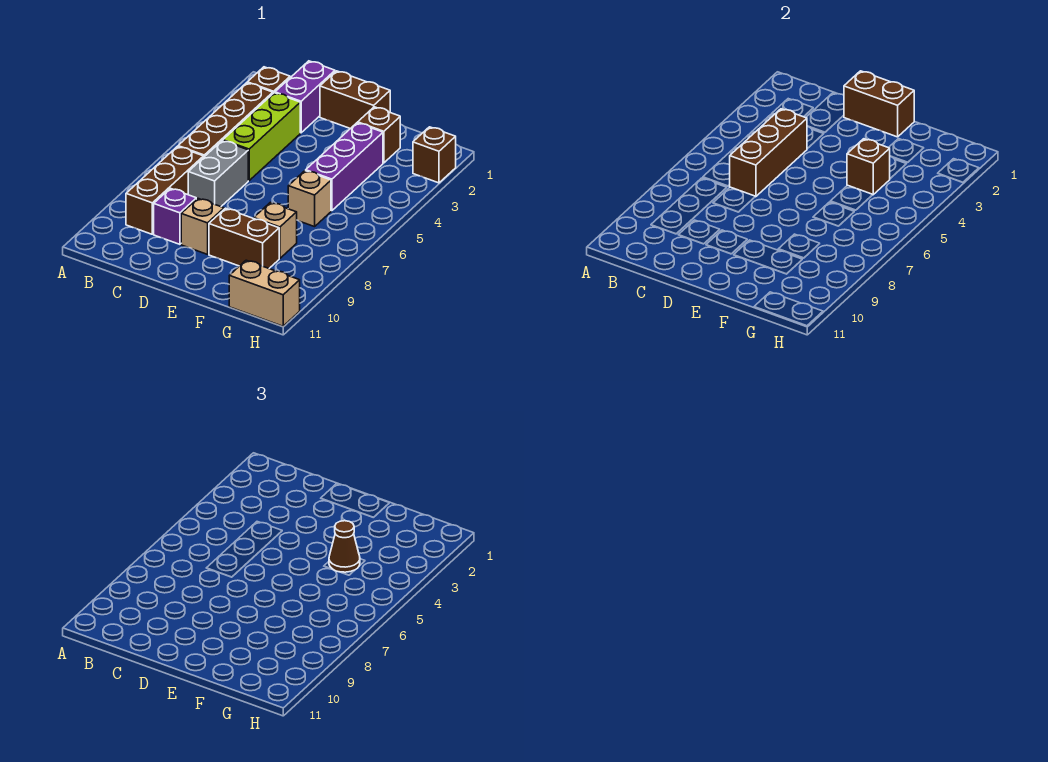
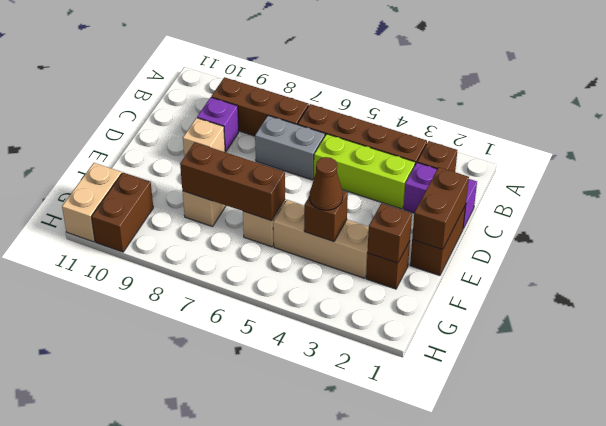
brown 1x3 brick [730,109,807,197] -> brown 1x3 brick moved to [180,143,285,221]
brown 1x2 brick [209,208,279,268] -> brown 1x2 brick moved to [92,173,153,252]
purple 1x3 brick [306,123,383,211] -> tan 1x3 brick [273,200,369,278]
brown 1x1 brick [413,127,456,183] -> brown 1x1 brick moved to [367,203,412,263]

